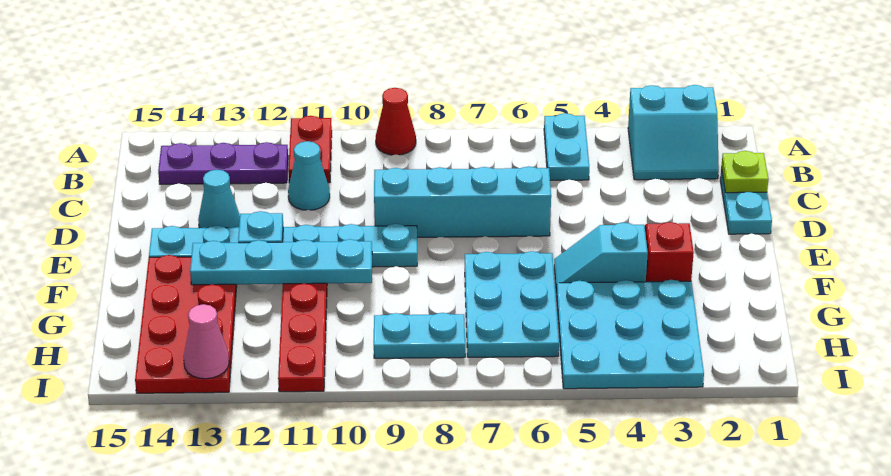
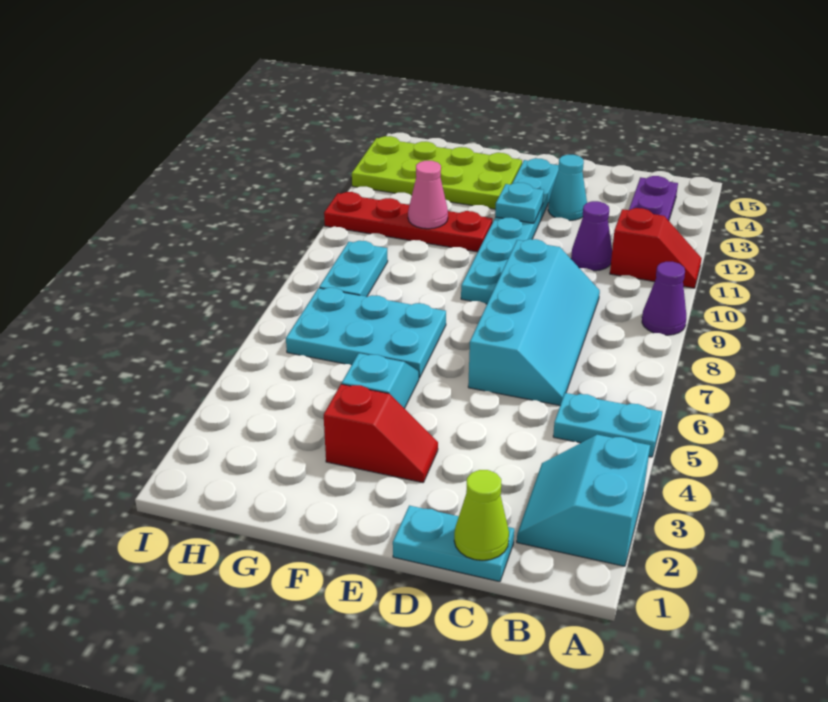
red 1x1 cone [376,88,416,155] -> purple 1x1 cone [642,262,686,335]
red 1x2 plate [288,116,332,183] -> red 1x2 slope [610,208,702,288]
lime 1x1 plate [721,151,768,193] -> lime 1x1 cone [454,470,509,560]
cyan 1x1 cone [288,141,330,210] -> purple 1x1 cone [571,201,612,271]
cyan 1x4 plate [190,239,372,285] -> none
red 2x4 plate [135,255,237,393] -> lime 2x4 plate [352,136,522,209]
cyan 3x3 plate [556,280,704,389] -> none
pink 1x1 cone [183,304,229,379] -> pink 1x1 cone moved to [408,161,448,229]

